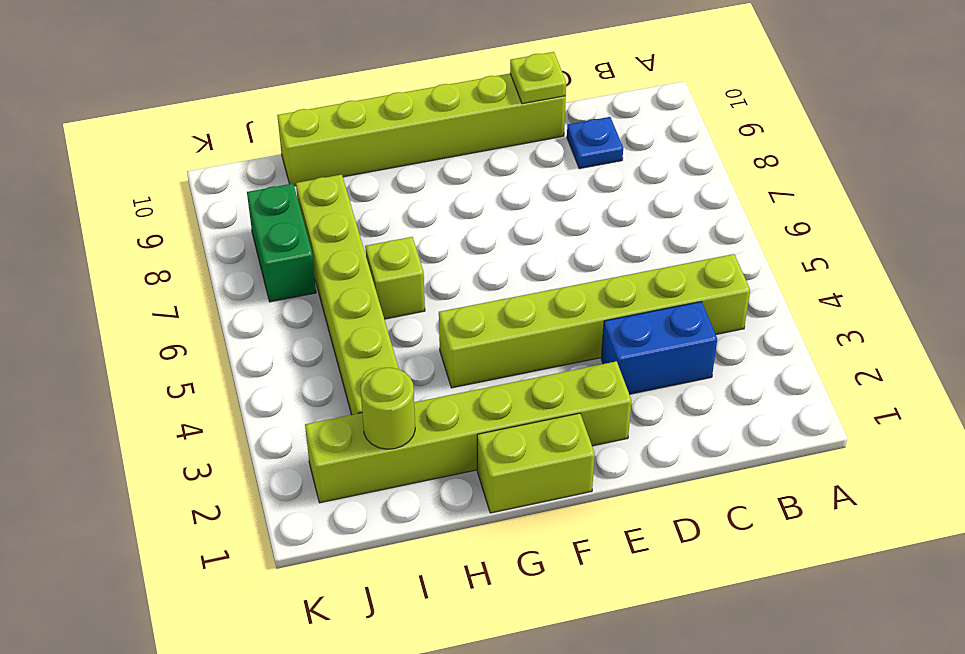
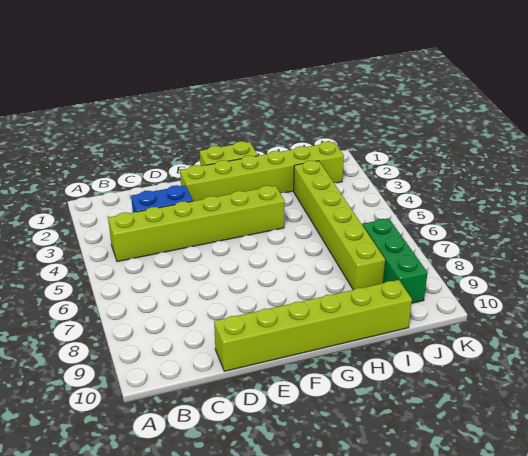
blue 1x1 plate [567,117,623,169] -> none
lime 1x1 plate [510,52,566,104] -> none
lime 1x1 brick [365,237,425,319] -> none
lime 1x1 round brick [361,367,415,449] -> none
green 1x2 brick [247,184,316,302] -> green 1x3 brick [363,218,428,303]

